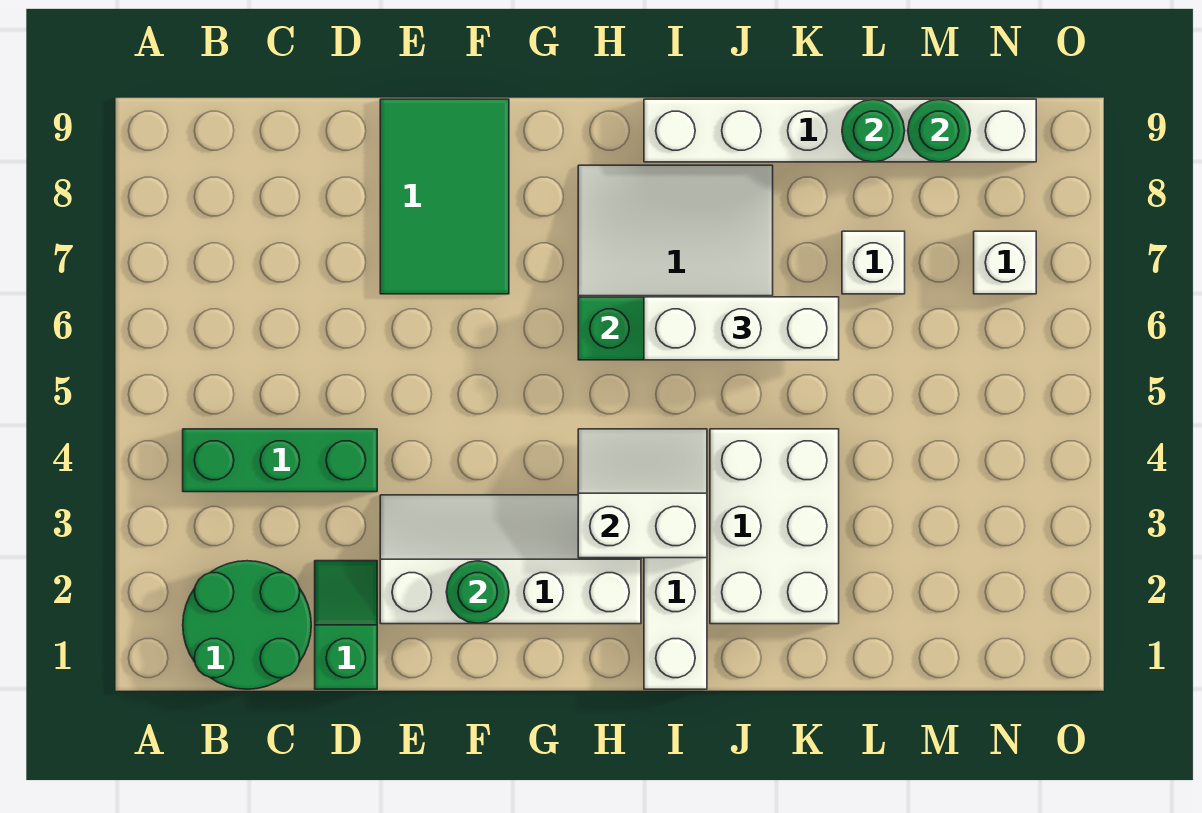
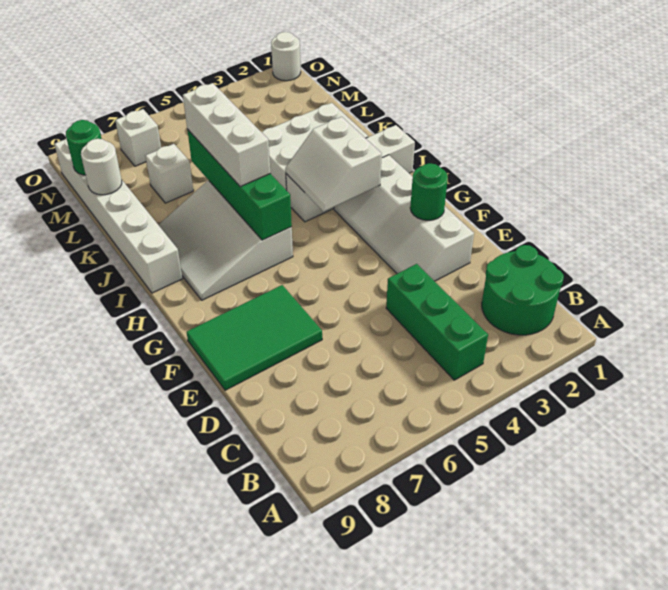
green 1x2 slope [315,561,377,689] -> none
green 1x1 round brick [842,99,905,162] -> white 1x1 round brick [81,139,122,195]
none -> white 1x1 round brick [271,32,301,81]

